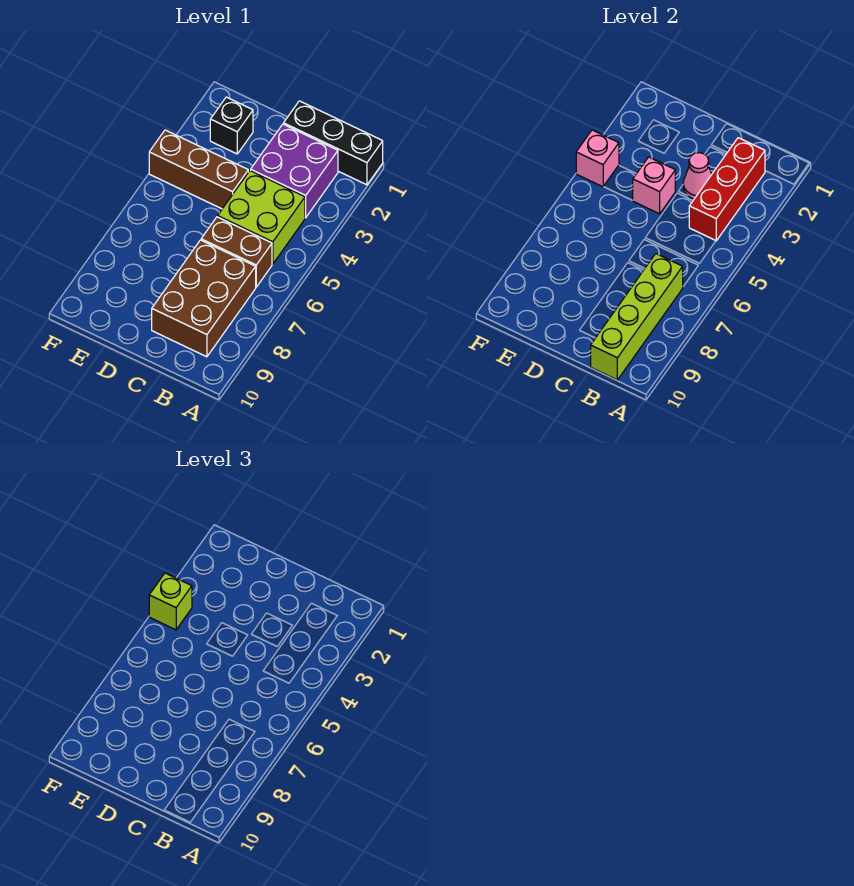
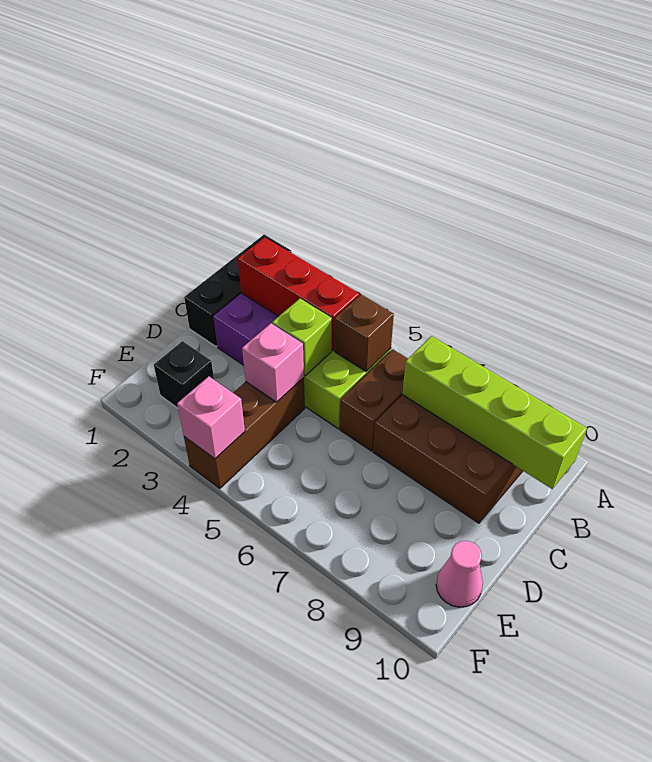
none -> brown 1x1 brick [334,295,394,371]
pink 1x1 cone [683,153,712,199] -> pink 1x1 cone moved to [436,541,483,607]
lime 1x1 brick [149,573,192,630] -> lime 1x1 brick moved to [272,299,332,376]

